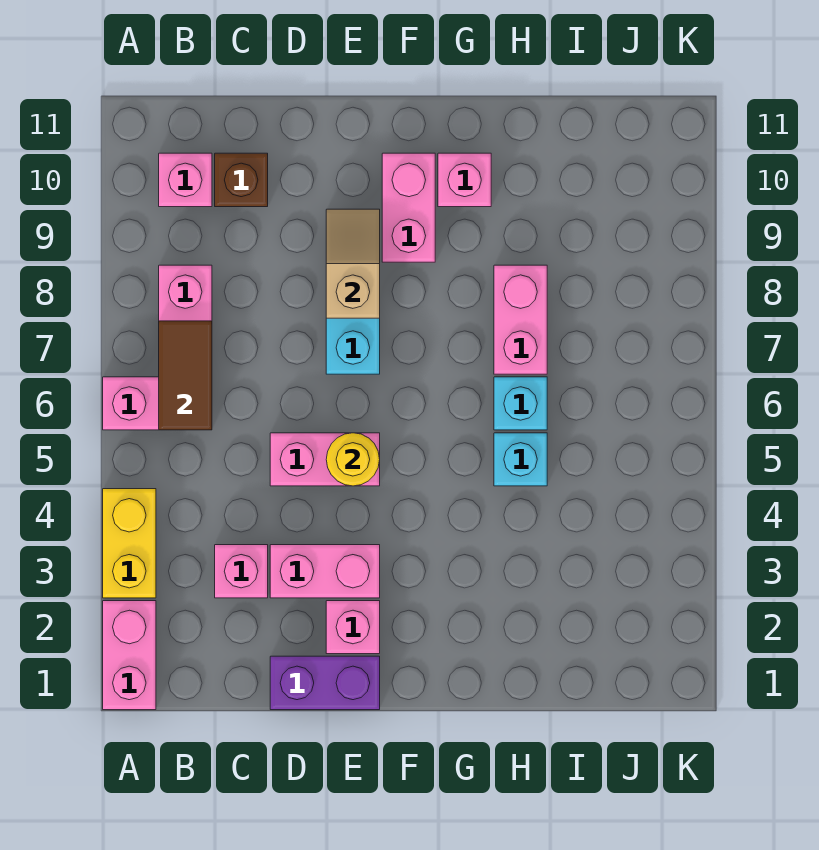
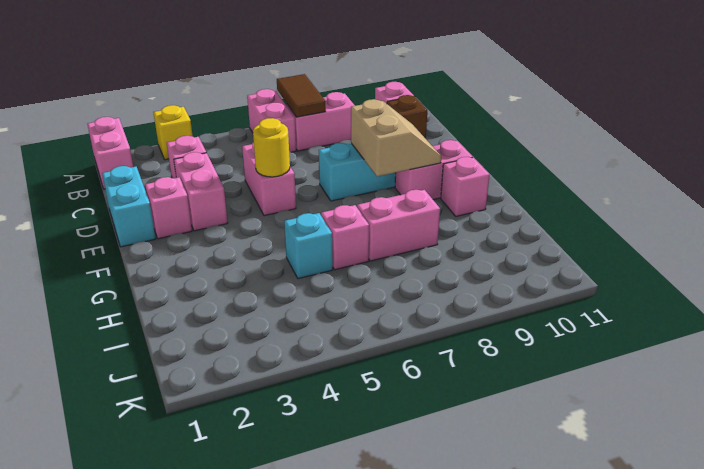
pink 1x2 brick [103,601,156,710] -> pink 1x2 brick turned to [88,117,133,189]
yellow 1x2 brick [103,489,156,598] -> yellow 1x1 brick [154,105,193,160]
brown 1x2 tile [159,321,212,430] -> brown 1x2 tile turned to [277,74,326,117]
purple 1x2 brick [270,656,380,710] -> cyan 1x2 brick [102,166,156,247]
tan 1x2 slope [326,209,380,318] -> tan 2x2 slope [351,99,441,176]
cyan 1x1 brick [494,377,547,430] -> pink 1x1 brick [321,205,369,270]

